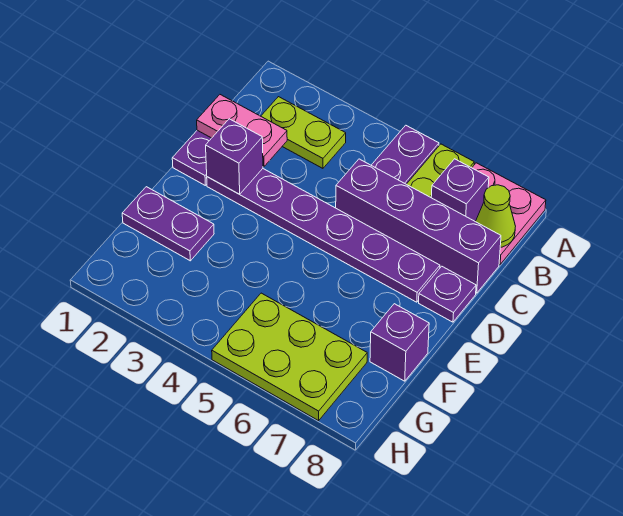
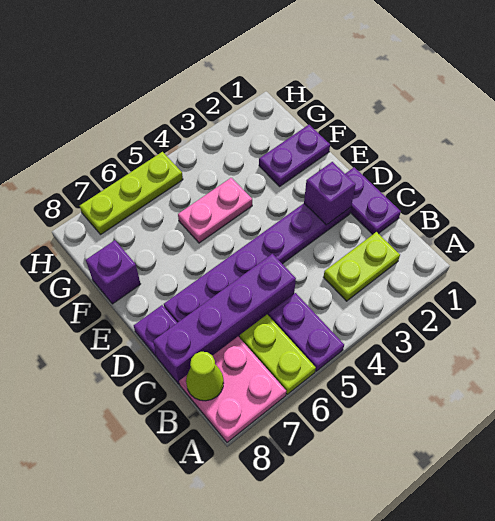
purple 1x1 brick [431,159,489,222] -> none
pink 1x2 plate [197,95,287,166] -> pink 1x2 plate moved to [178,178,252,243]
lime 2x3 plate [212,293,367,421] -> lime 1x3 plate [80,152,183,234]

